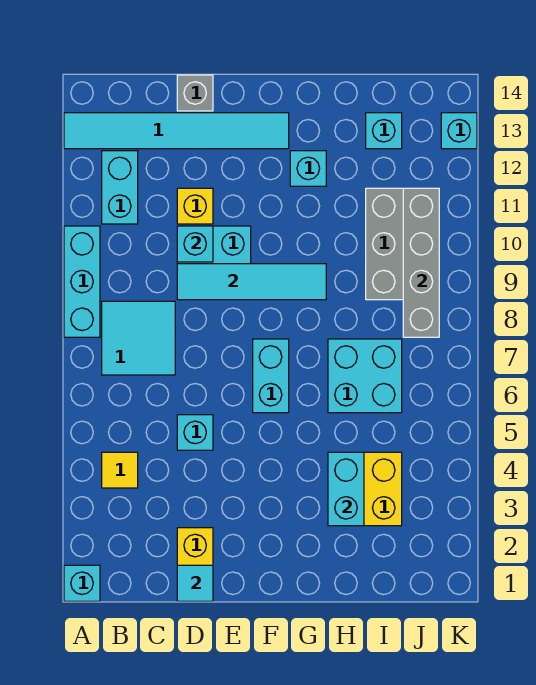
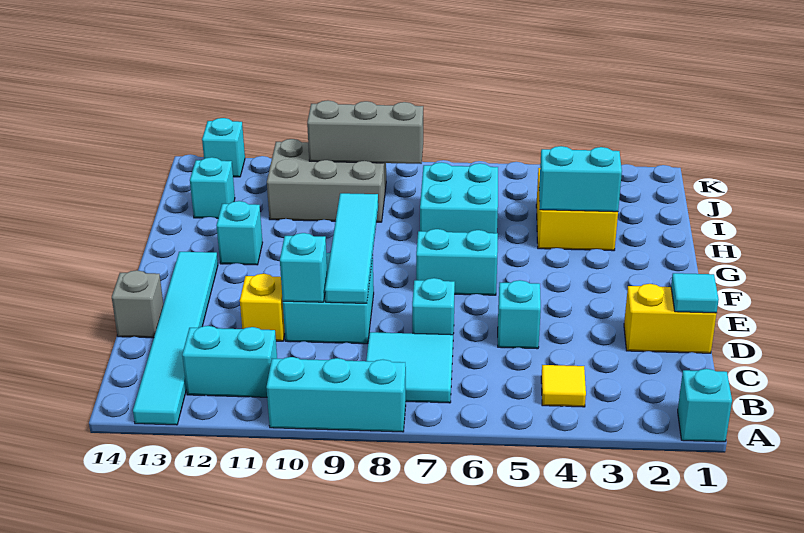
none -> cyan 1x1 brick [412,278,455,335]
grey 1x4 brick [403,188,439,337] -> grey 1x3 brick [307,100,423,164]

